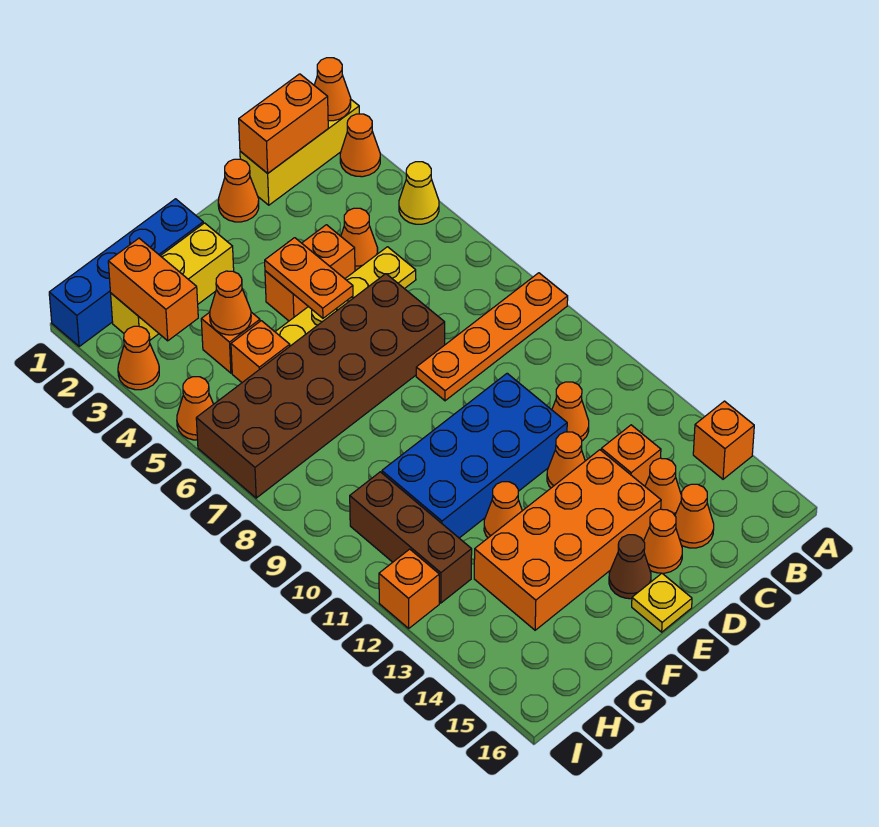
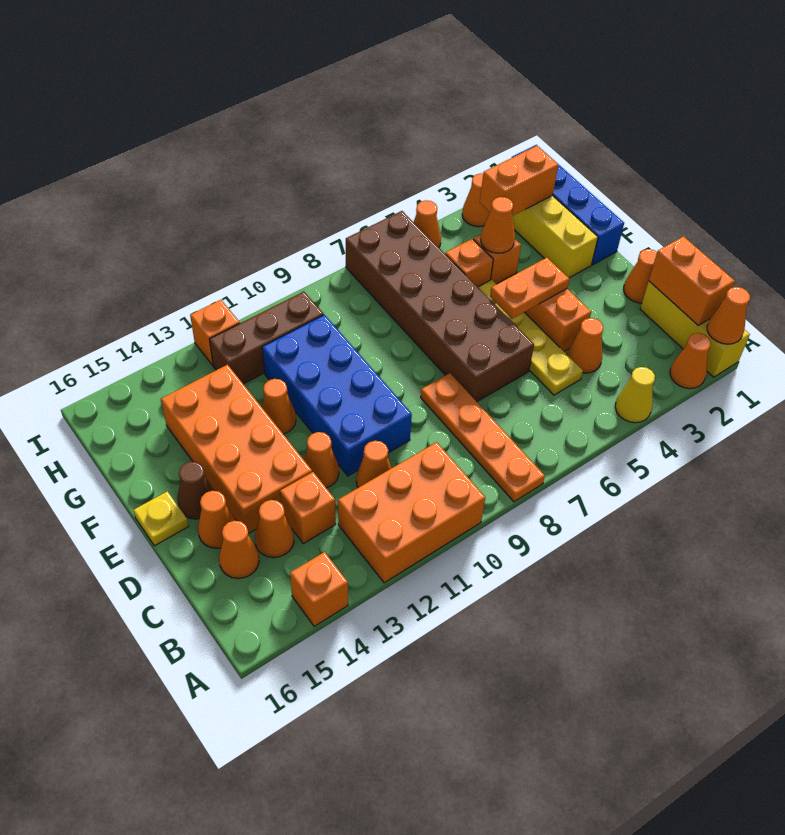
none -> orange 2x3 brick [338,442,485,583]

